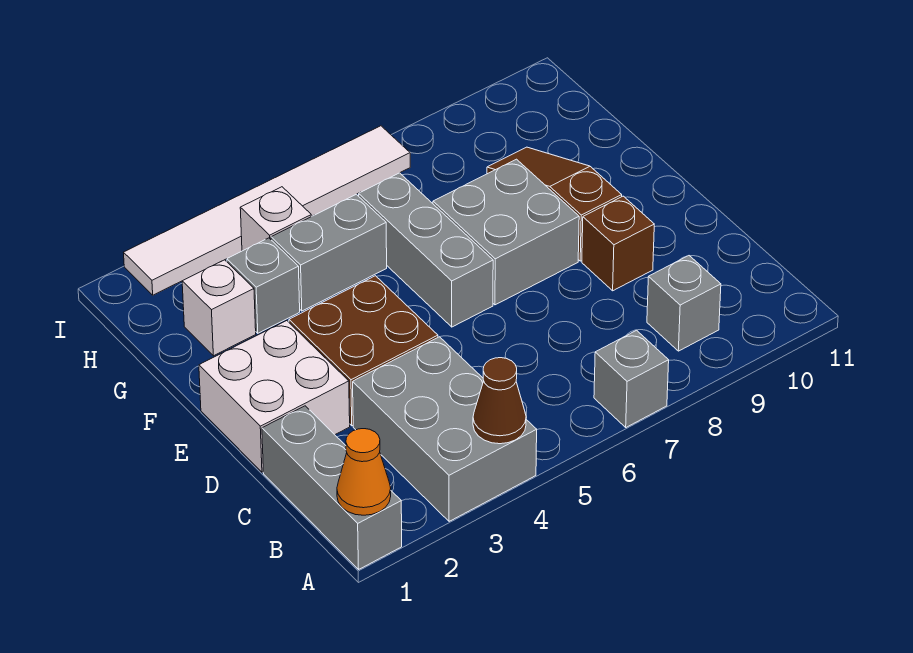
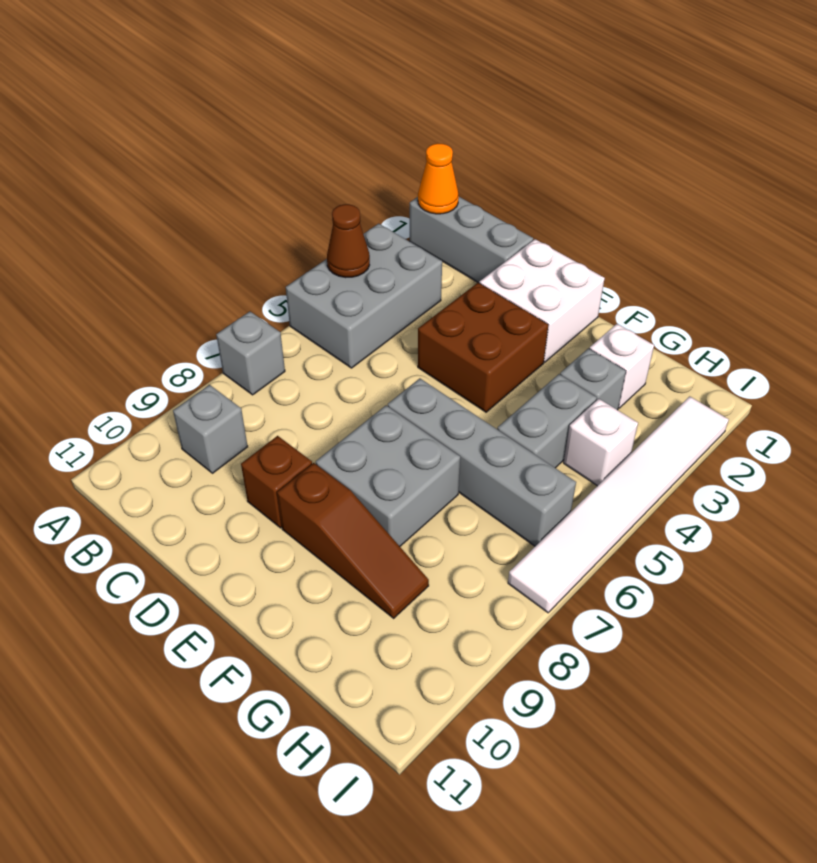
grey 2x3 brick [353,337,537,521] -> grey 2x3 brick turned to [286,224,442,368]
grey 1x3 brick [359,173,493,327] -> grey 1x4 brick [388,378,576,546]

